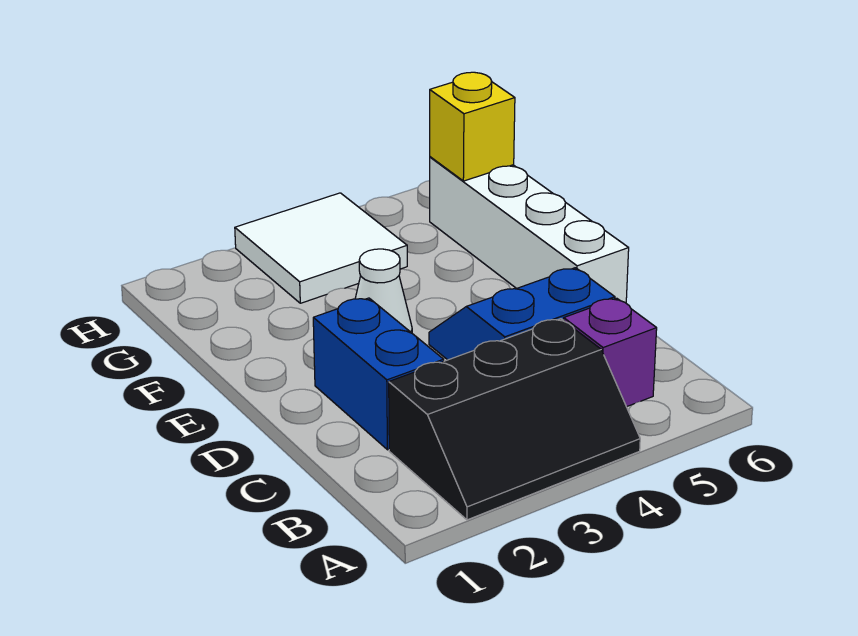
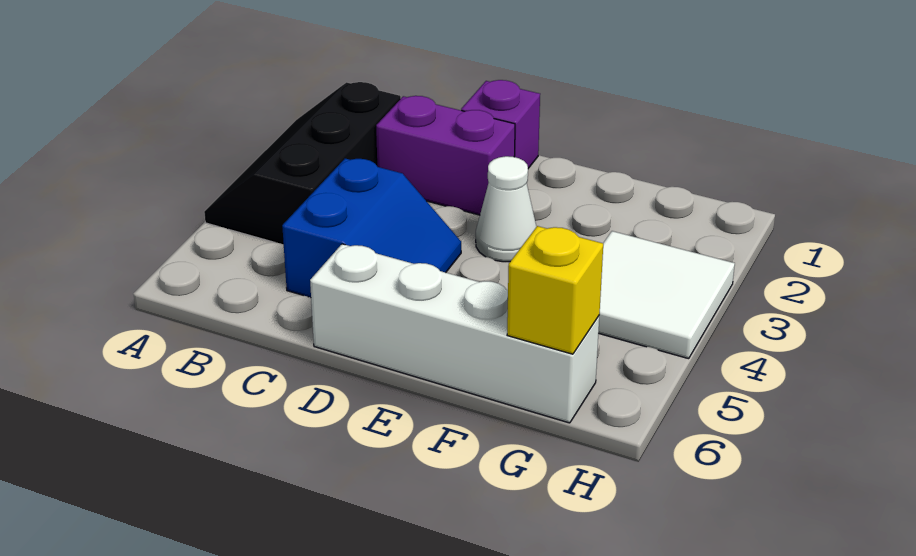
purple 1x1 brick [564,298,657,407] -> purple 1x1 brick moved to [461,80,540,168]
blue 1x2 brick [313,298,444,450] -> purple 1x2 brick [376,96,515,215]

